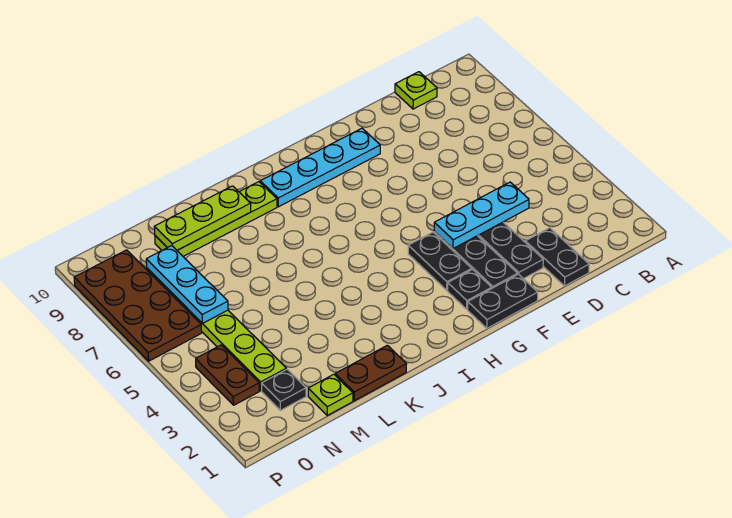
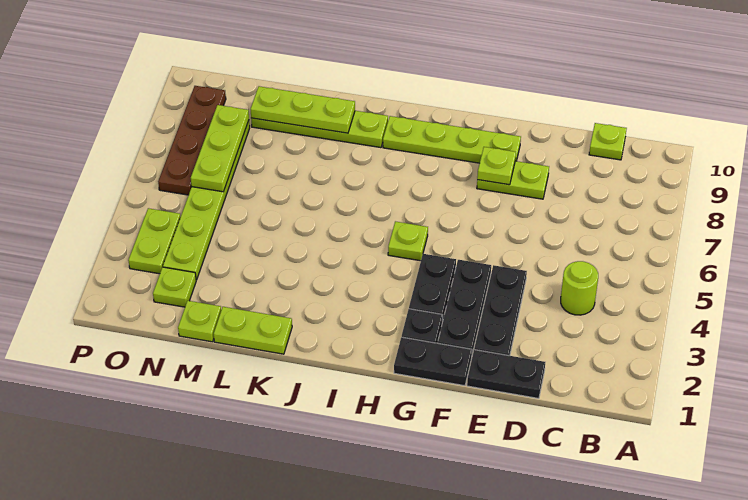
none -> lime 1x1 round brick [561,261,598,315]
black 1x2 plate [525,228,589,286] -> black 1x2 plate turned to [467,350,545,398]
cyan 1x3 plate [434,182,529,249] -> none
none -> lime 1x2 plate [477,161,549,199]
none -> lime 1x1 plate [477,147,516,185]
cyan 1x4 plate [260,128,380,207] -> lime 1x4 plate [383,116,521,163]
none -> lime 1x1 plate [388,221,428,261]
brown 1x2 plate [335,345,406,401] -> lime 1x2 plate [214,307,292,354]
black 1x1 plate [262,369,306,410] -> lime 1x1 plate [153,267,196,307]
cyan 1x3 plate [146,246,228,324] -> lime 1x3 plate [191,105,249,192]
brown 1x2 plate [196,345,259,405] -> lime 1x2 plate [128,208,180,274]
brown 2x4 plate [74,250,202,361] -> brown 1x4 plate [158,86,226,195]

